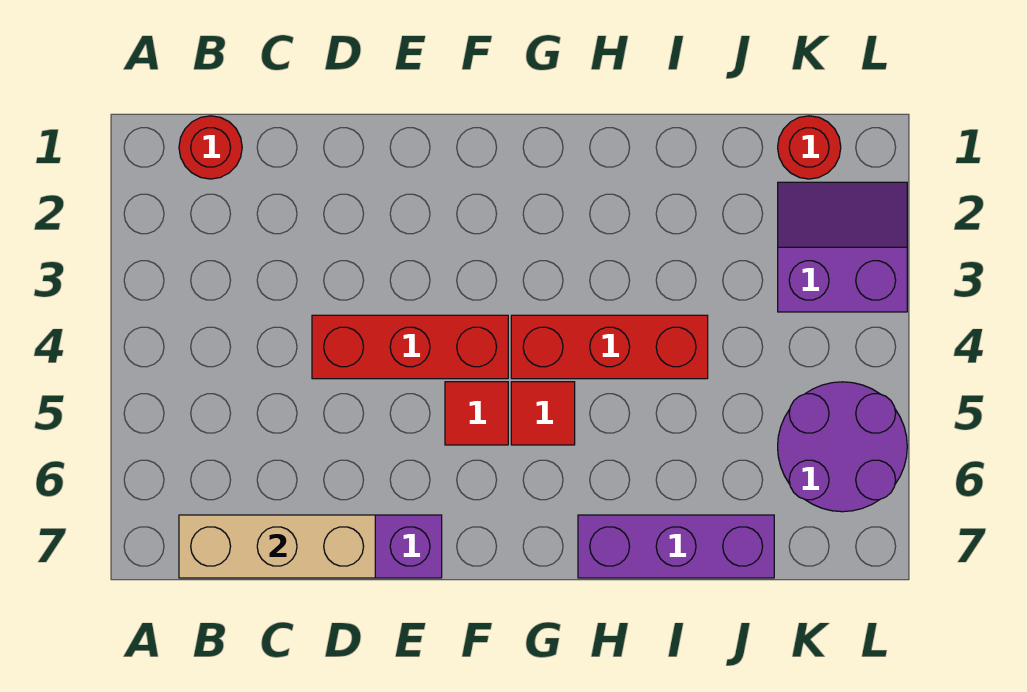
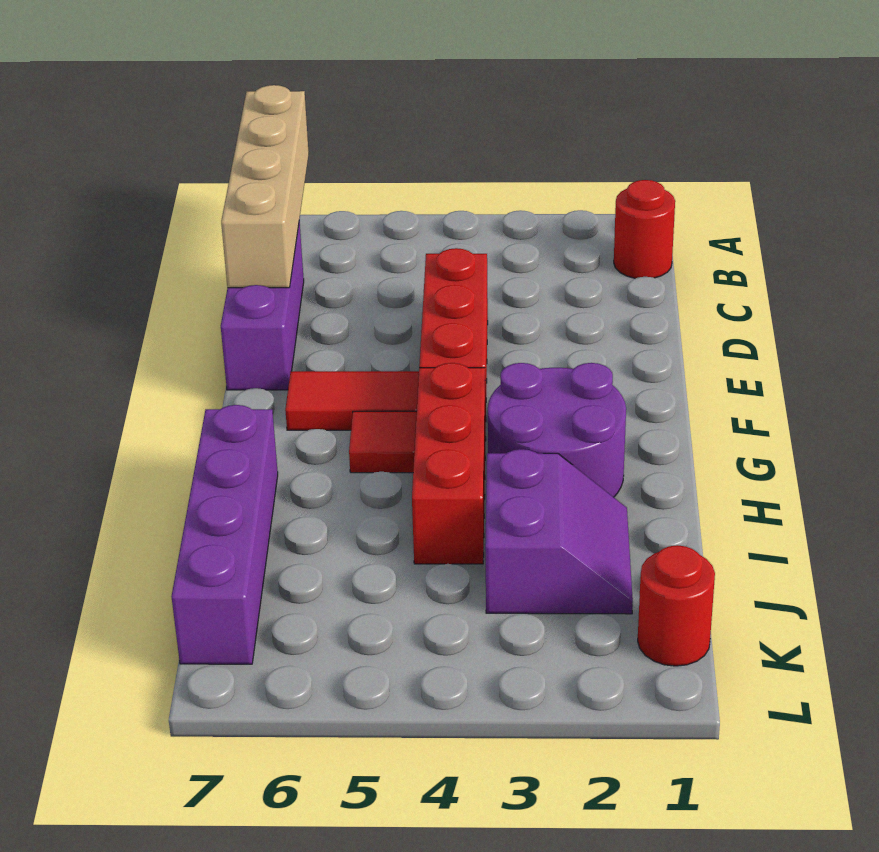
tan 1x3 brick [179,515,375,578] -> tan 1x4 brick [221,85,309,288]
red 1x1 tile [445,382,508,445] -> red 1x2 tile [285,371,419,430]
purple 1x3 brick [578,515,774,578] -> purple 1x4 brick [171,405,278,664]
purple 2x2 slope [778,182,907,312] -> purple 2x2 slope moved to [485,449,633,614]
purple 2x2 round brick [778,382,907,512] -> purple 2x2 round brick moved to [488,363,626,497]

